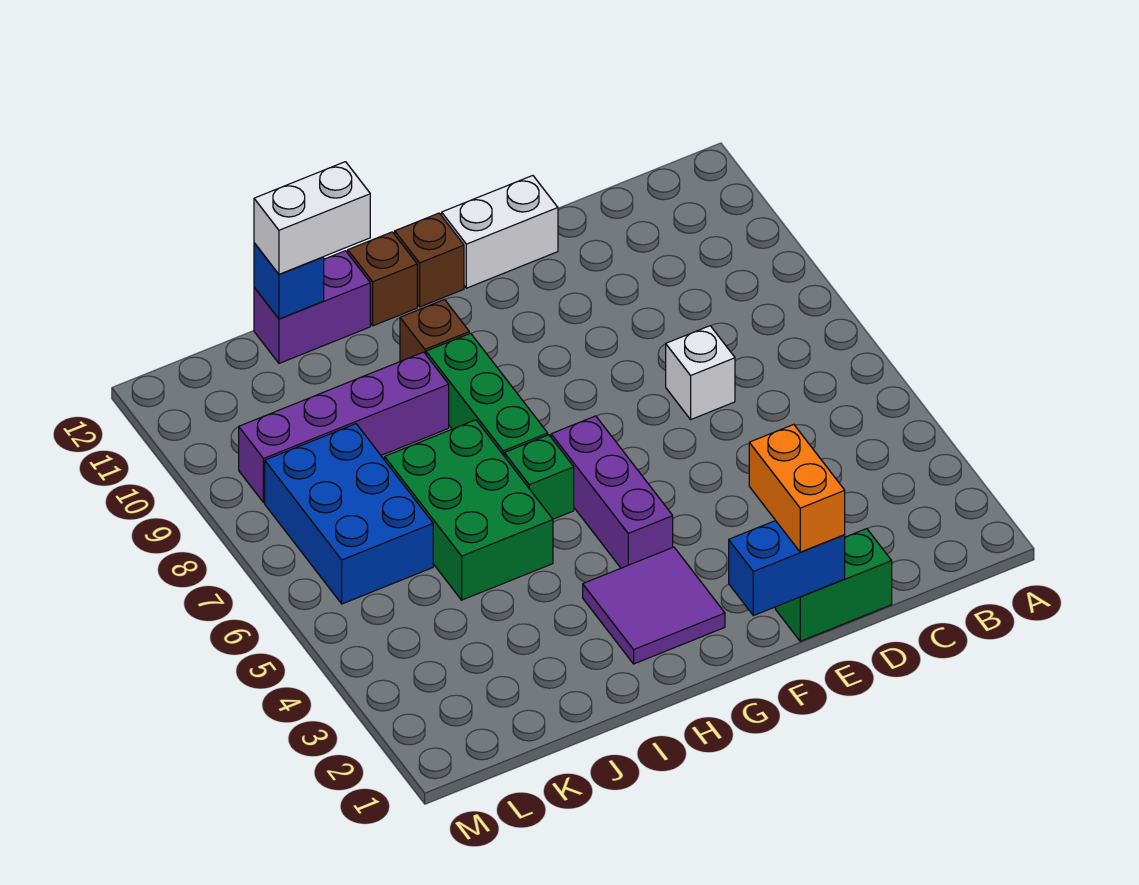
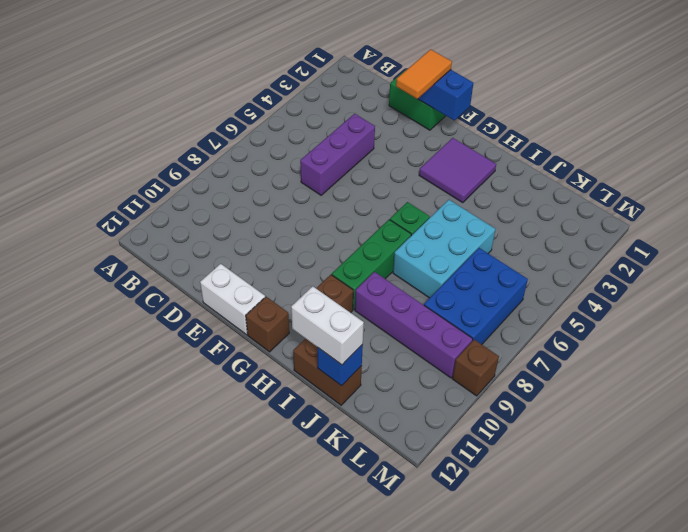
white 1x1 brick [666,326,735,419] -> none
orange 1x2 brick [749,424,845,552] -> orange 1x2 tile [396,49,452,99]
purple 1x3 brick [551,416,673,568] -> purple 1x3 brick moved to [300,114,375,195]
brown 1x1 brick [348,232,417,326] -> brown 1x1 brick moved to [452,340,499,396]
green 2x3 brick [385,420,553,600] -> cyan 2x3 brick [393,200,495,298]
purple 1x2 brick [254,251,370,363] -> brown 1x2 brick [293,338,362,405]

